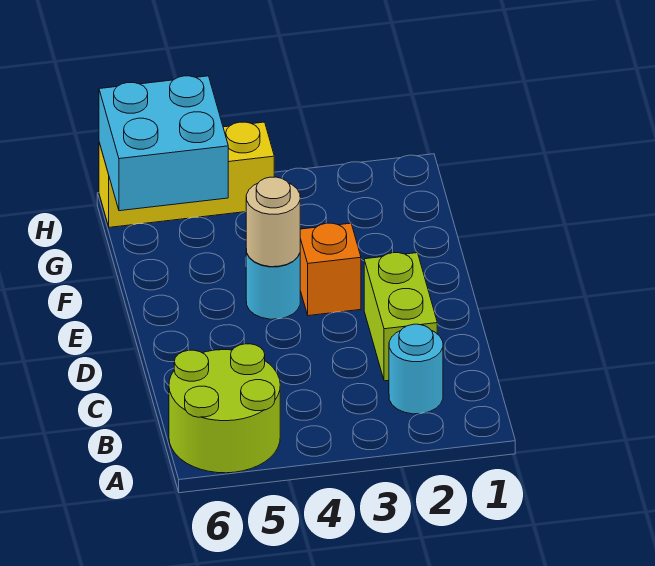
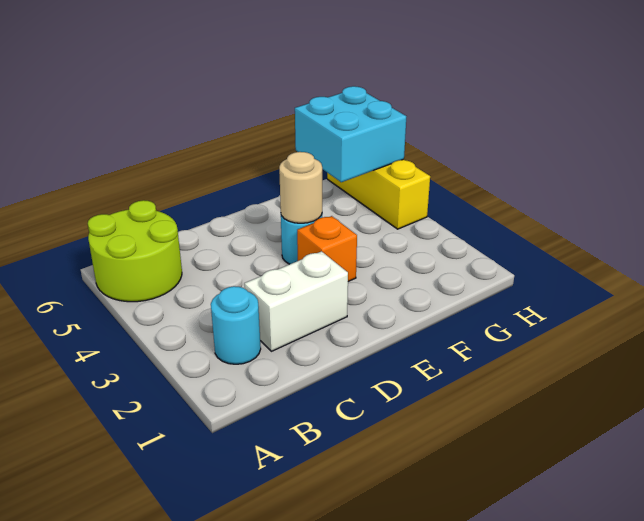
lime 1x2 brick [364,253,437,381] -> white 1x2 brick [244,251,348,351]

